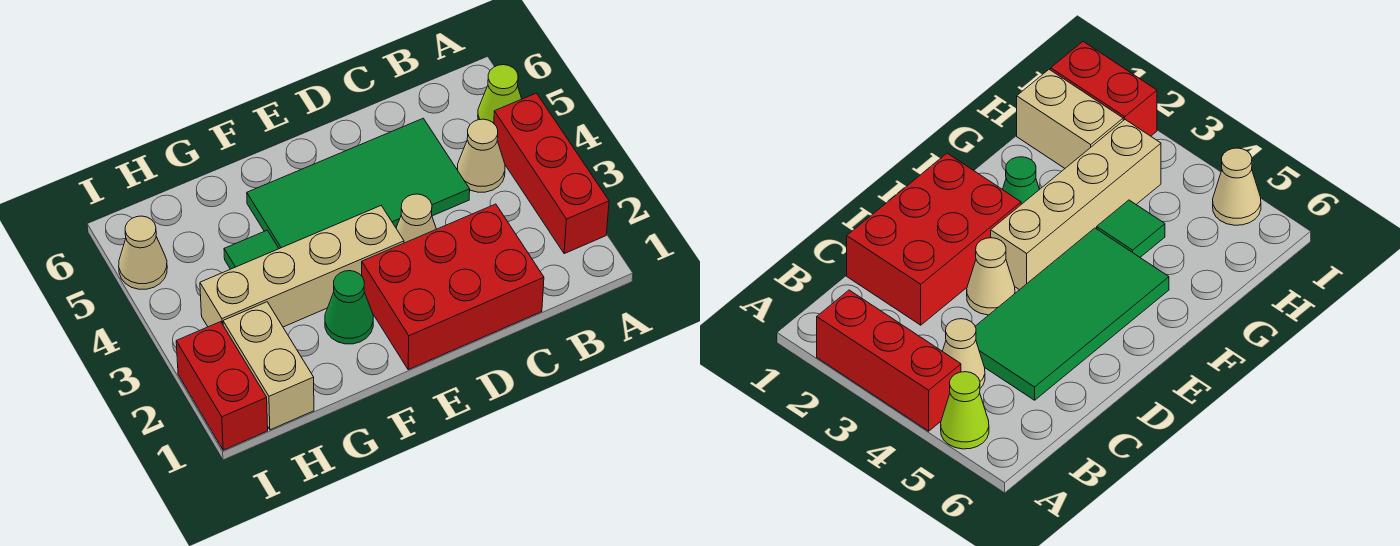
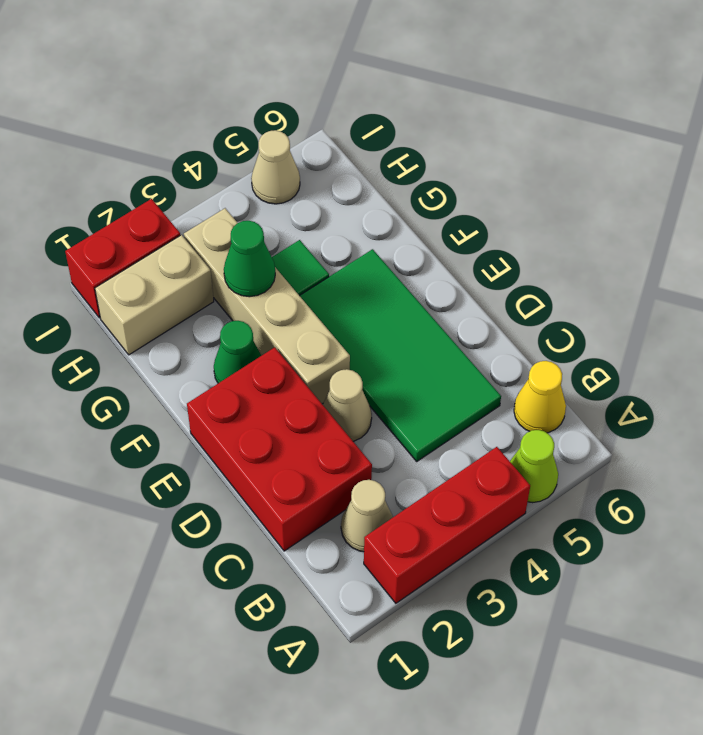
tan 1x1 cone [457,119,505,192] -> tan 1x1 cone moved to [341,480,393,552]
none -> yellow 1x1 cone [514,361,566,433]
none -> green 1x1 cone [224,221,275,297]

